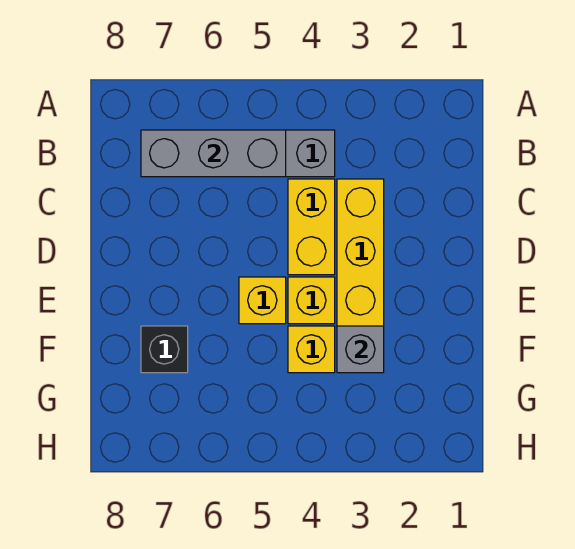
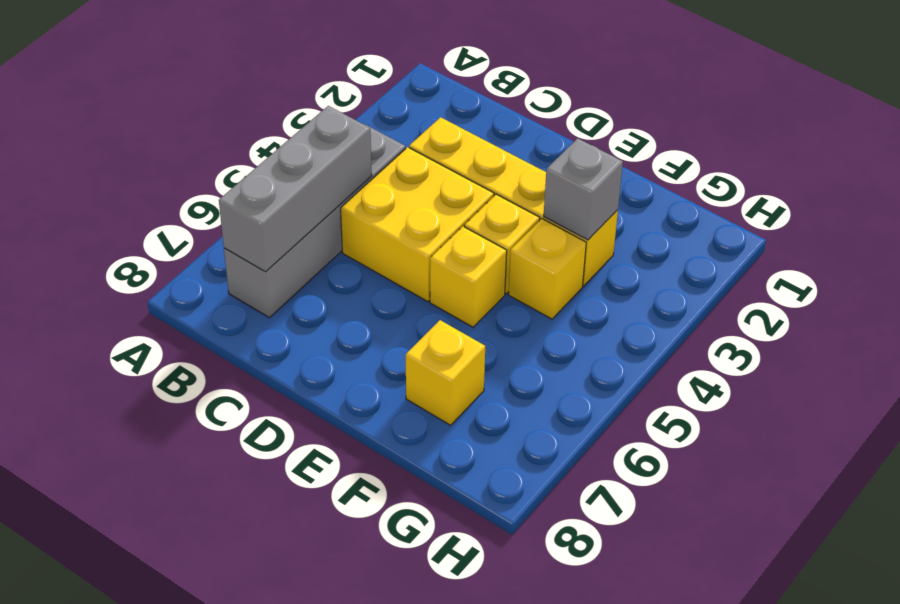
yellow 1x2 brick [288,179,335,275] -> yellow 2x2 brick [341,147,494,302]
black 1x1 brick [141,326,188,373] -> yellow 1x1 brick [406,320,485,425]

